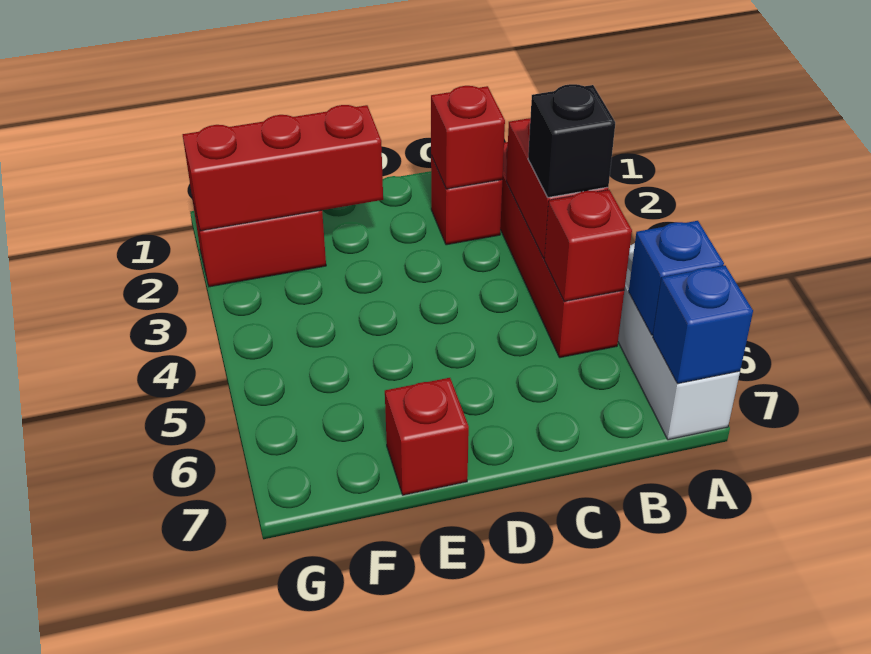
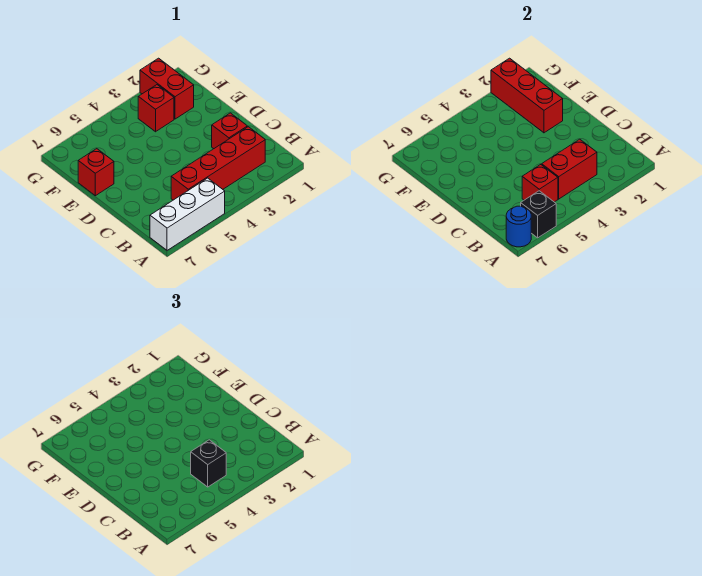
blue 1x1 brick [629,221,724,335] -> black 1x1 brick [521,191,556,238]
blue 1x1 brick [653,265,753,384] -> blue 1x1 round brick [506,206,531,247]
red 1x1 brick [431,86,505,189] -> red 1x1 brick moved to [138,85,174,132]

